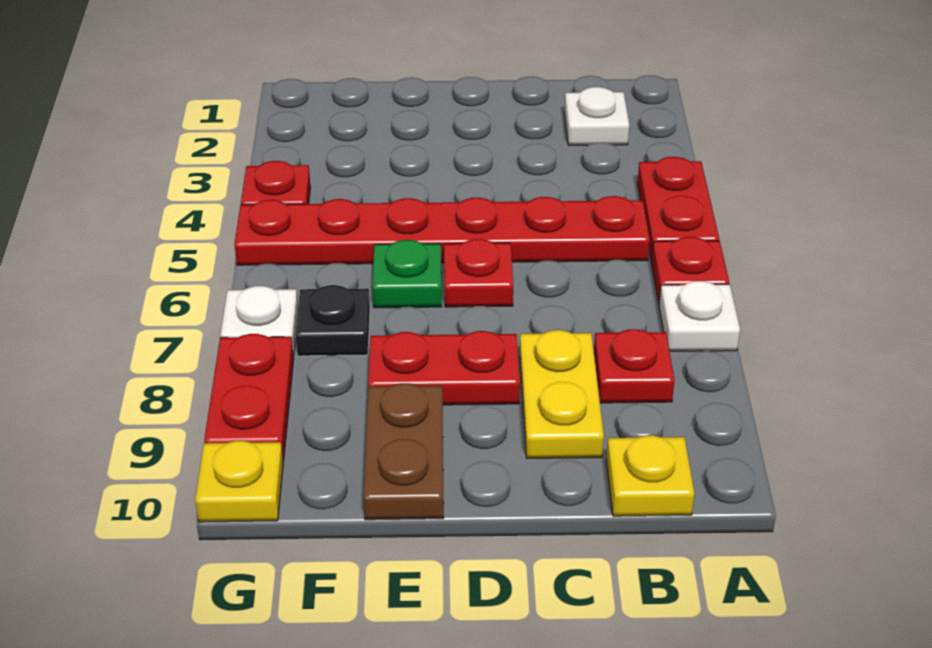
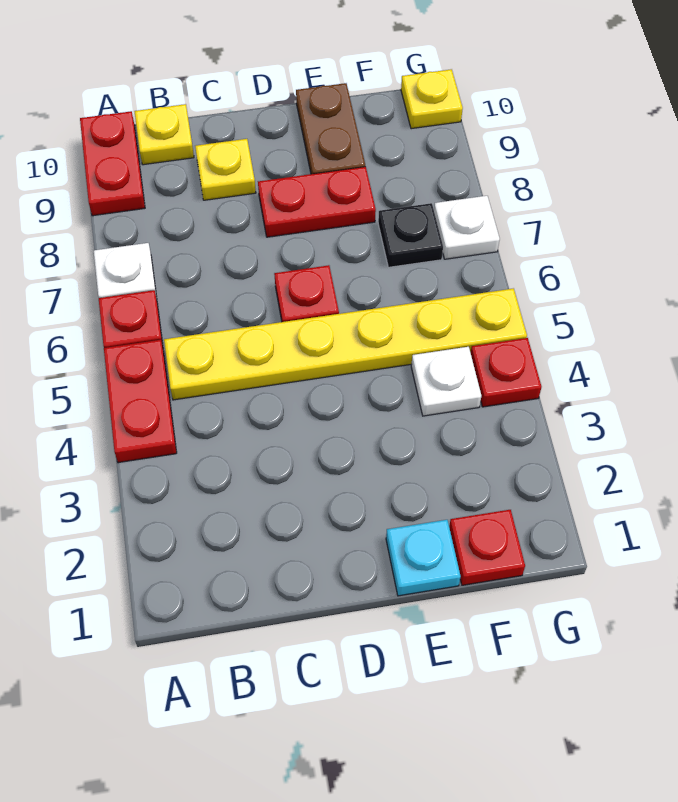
white 1x1 plate [564,87,629,145] -> white 1x1 plate moved to [411,347,481,416]
red 1x6 plate [234,196,650,265] -> yellow 1x6 plate [164,288,527,400]
red 1x1 plate [594,329,675,403] -> red 1x1 plate moved to [449,510,525,585]
yellow 1x2 plate [520,330,604,458] -> yellow 1x1 plate [195,139,256,200]
none -> cyan 1x1 plate [386,520,461,596]
green 1x1 plate [372,240,442,308] -> none
red 1x2 plate [204,334,294,461] -> red 1x2 plate moved to [80,111,145,216]

